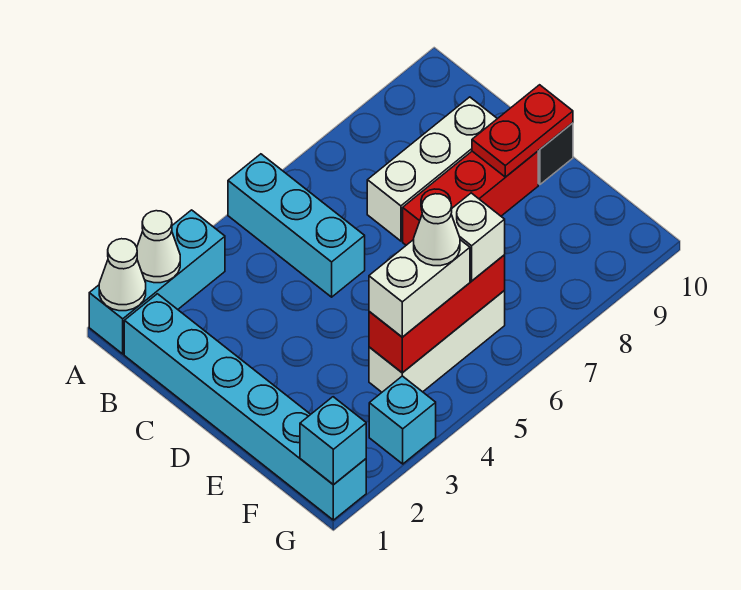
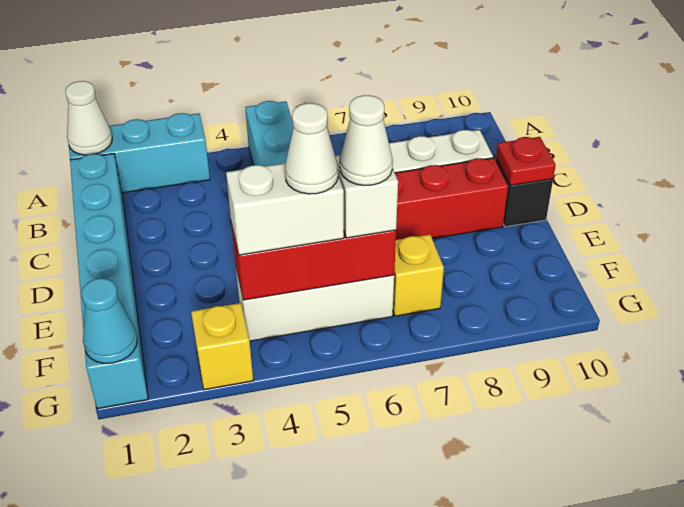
white 1x1 cone [137,211,180,283] -> white 1x1 cone moved to [340,95,393,185]
red 1x2 plate [472,85,573,177] -> red 1x1 plate [496,137,556,185]
none -> yellow 1x1 brick [393,235,444,316]
cyan 1x1 brick [300,397,366,485] -> cyan 1x1 cone [82,278,137,363]
cyan 1x1 brick [369,376,436,464] -> yellow 1x1 brick [191,303,253,390]

